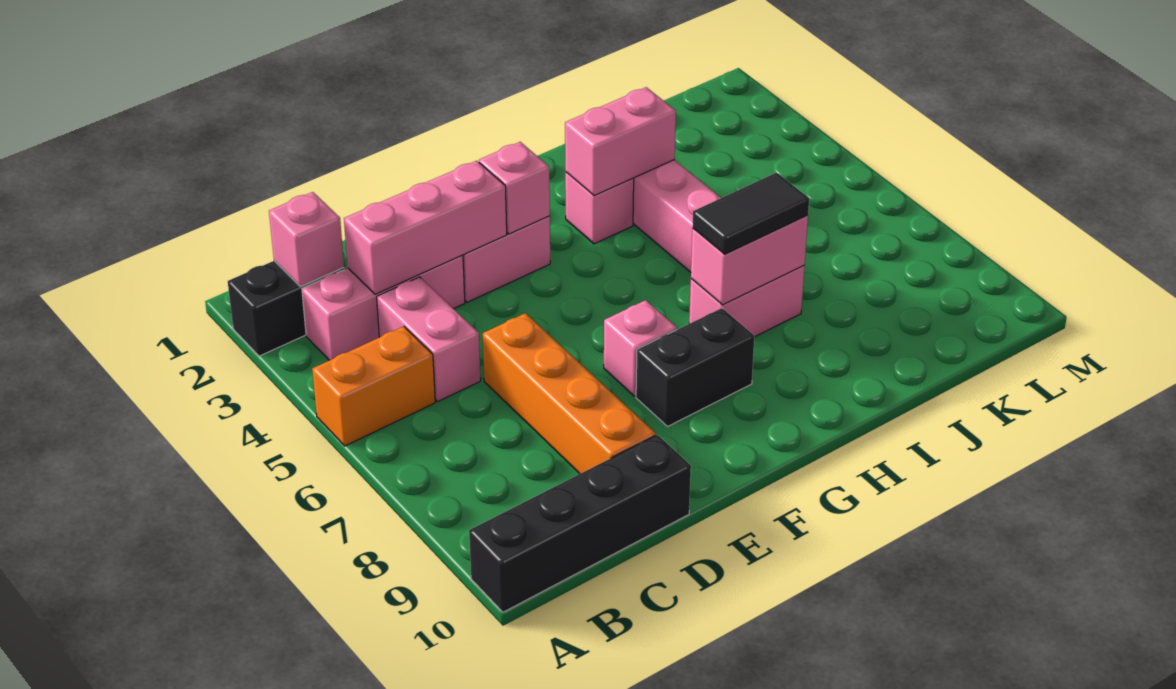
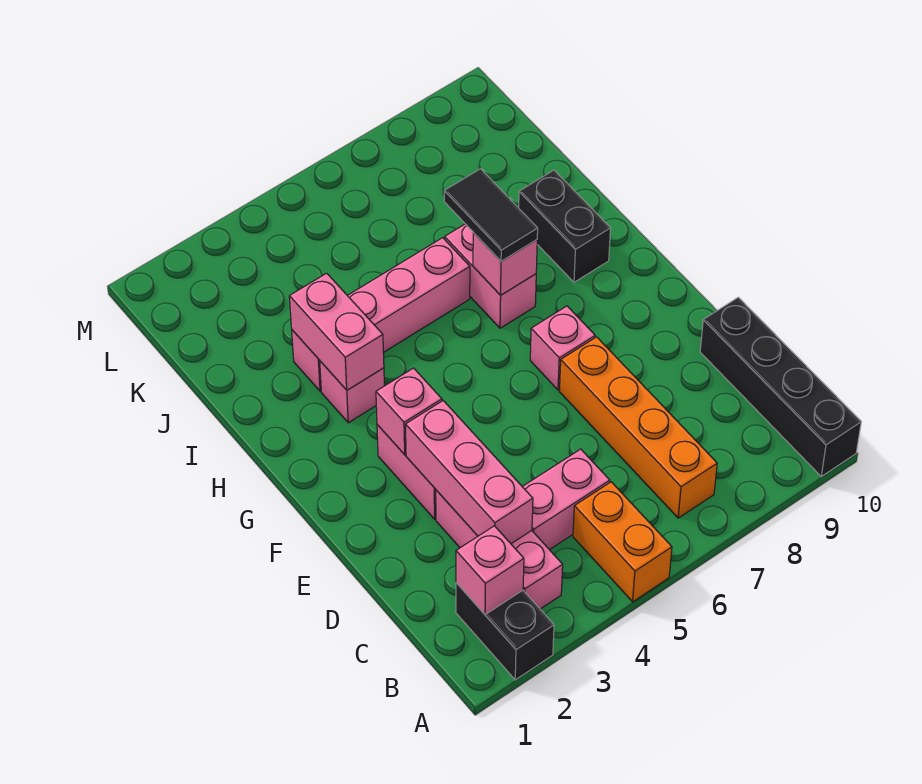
orange 1x4 brick [483,313,656,474] -> orange 1x4 brick turned to [559,337,717,518]
black 1x2 brick [636,308,754,426] -> black 1x2 brick moved to [519,170,611,282]
pink 1x2 brick [691,215,808,305] -> pink 1x1 brick [473,233,537,295]

